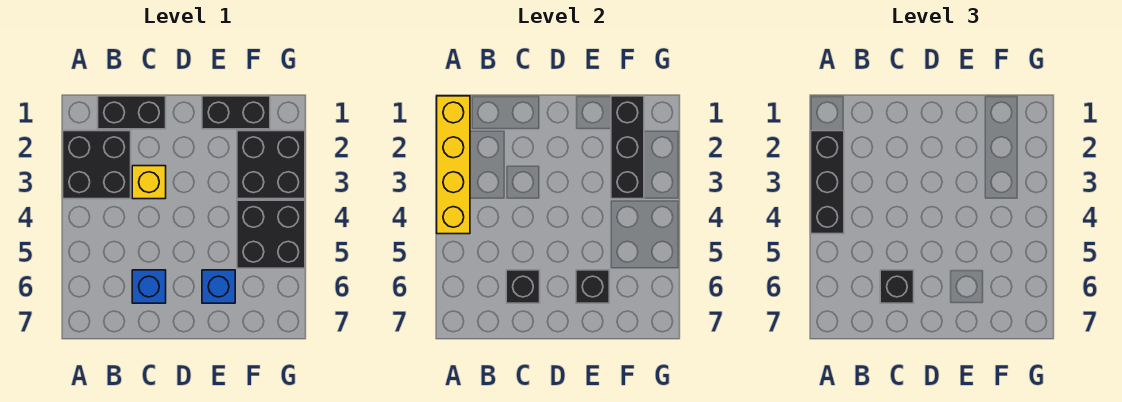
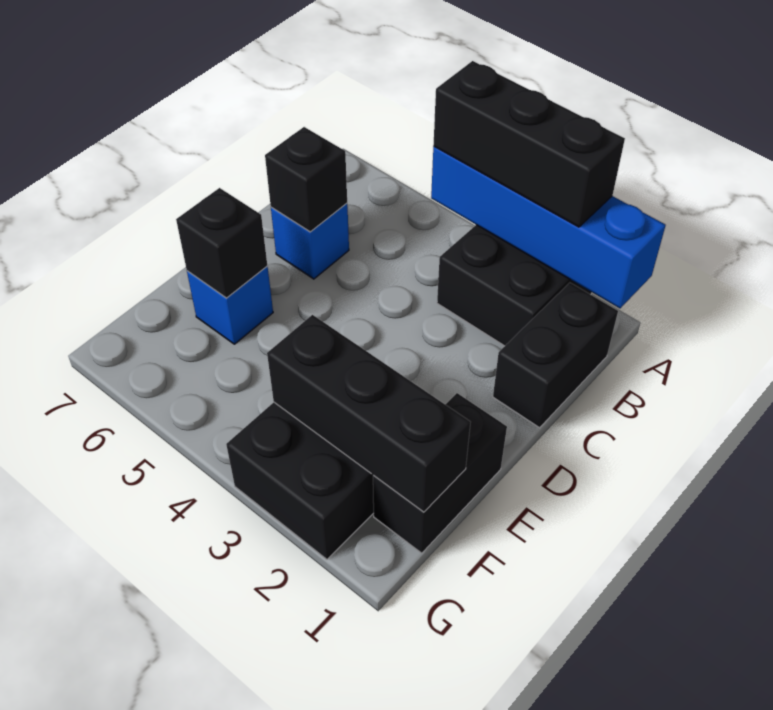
yellow 1x4 brick [437,96,470,234] -> blue 1x4 brick [431,147,666,308]
yellow 1x1 brick [132,166,166,199] -> none
black 1x1 brick [880,270,914,303] -> none
black 2x2 brick [237,200,305,268] -> none

